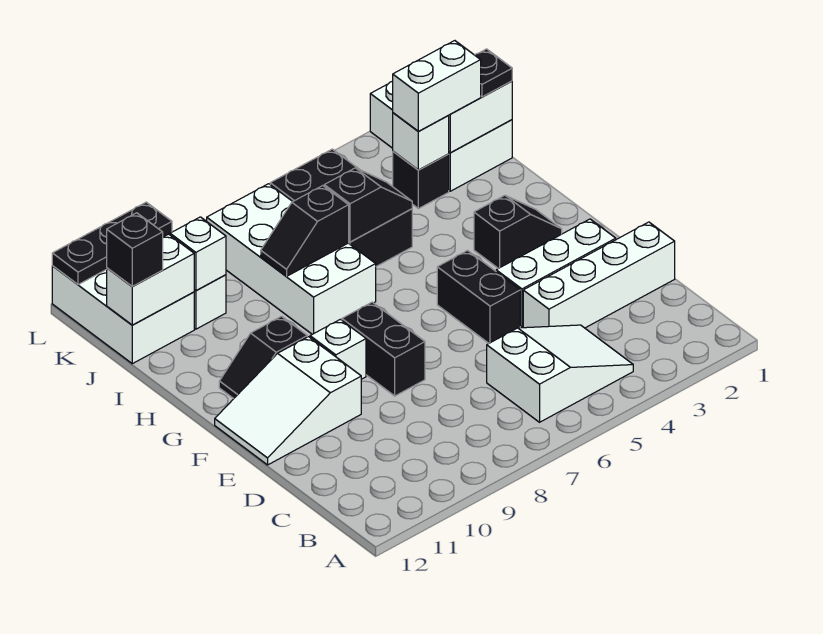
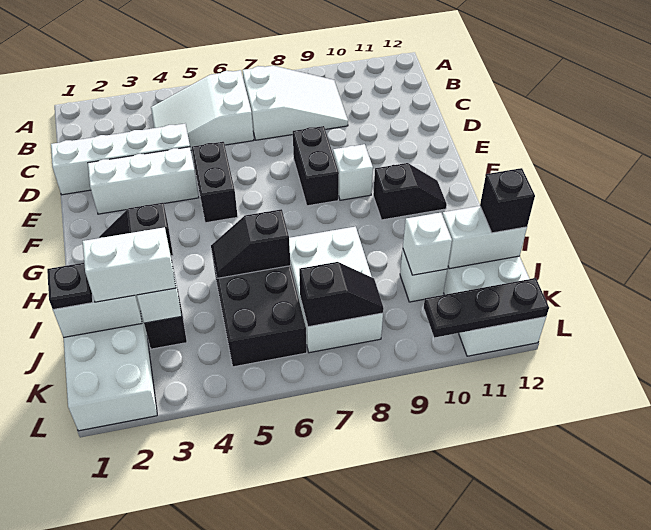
white 2x3 slope [215,337,361,465] -> white 2x3 slope moved to [243,66,348,140]
white 2x4 brick [207,184,376,334] -> white 2x3 brick [289,227,383,353]
black 1x2 slope [261,186,349,276] -> black 1x2 slope moved to [299,262,384,327]

